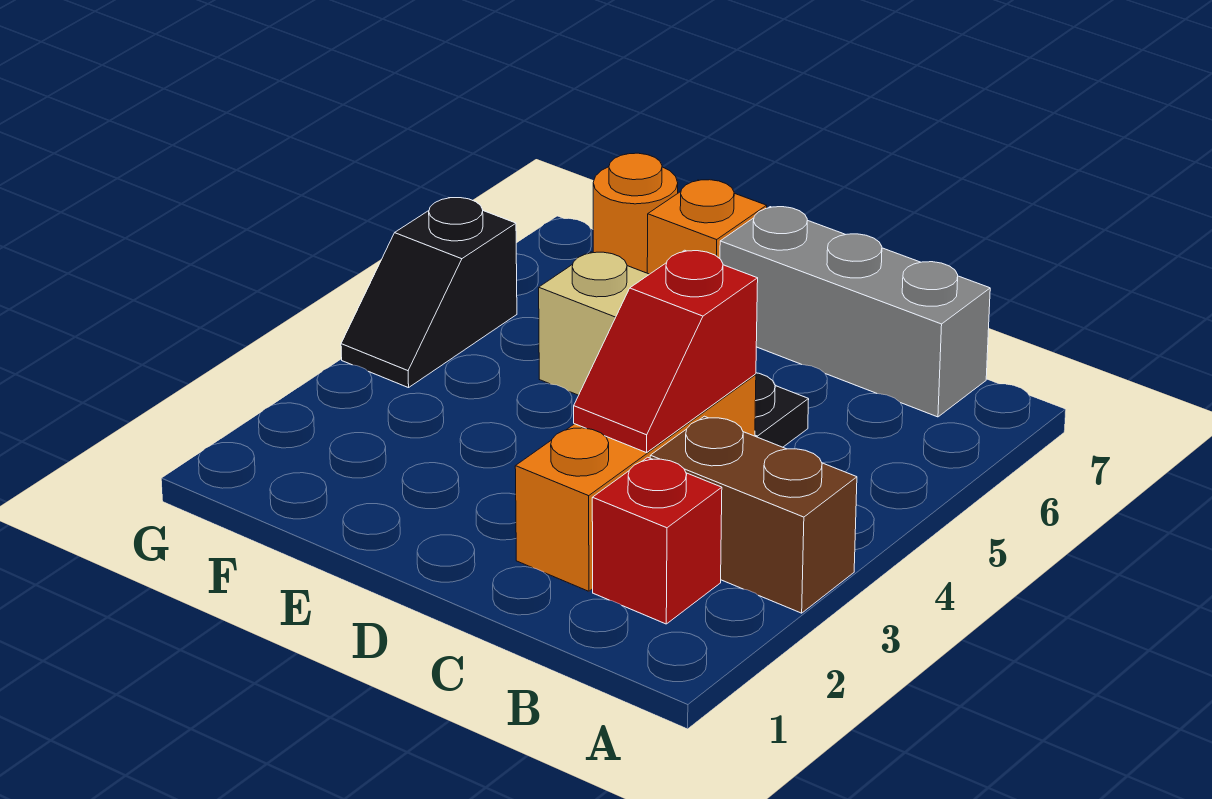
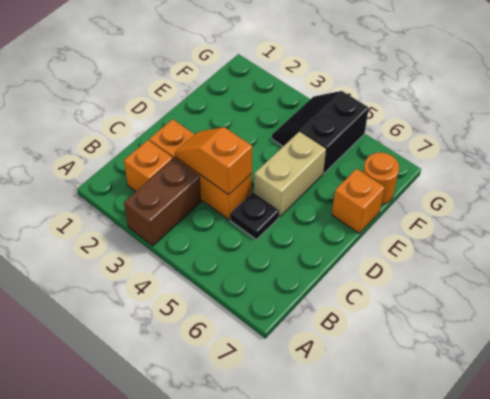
red 1x1 brick [592,457,722,624] -> orange 1x1 brick [124,140,173,191]
grey 1x3 brick [720,207,990,417] -> none
red 1x2 slope [574,250,758,453] -> orange 1x2 slope [175,127,252,195]
black 1x2 slope [341,198,517,388] -> black 2x2 slope [272,91,369,173]

